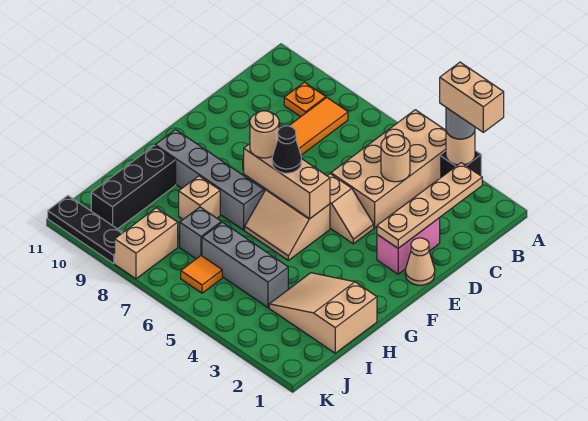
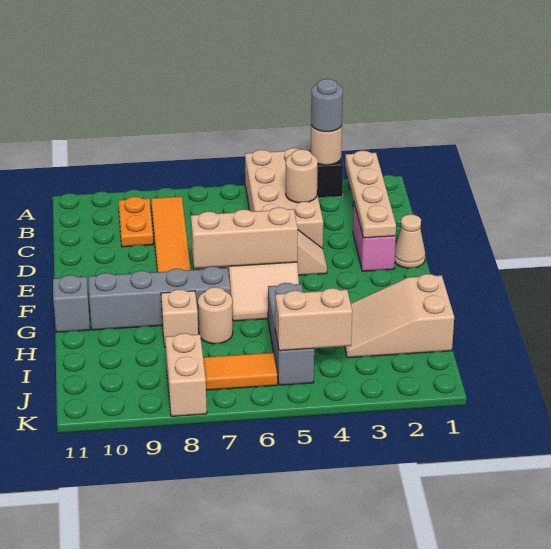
tan 1x2 brick [440,62,504,132] -> tan 1x2 brick moved to [275,288,352,351]
orange 1x1 plate [284,82,326,117] -> orange 1x2 plate [118,197,153,247]
black 1x1 cone [272,126,301,173] -> none
tan 1x1 round brick [250,111,279,158] -> tan 1x1 round brick moved to [198,287,233,344]
black 1x3 brick [91,146,176,229] -> none
grey 1x3 brick [202,222,288,308] -> grey 1x3 brick turned to [268,283,314,385]
grey 1x1 brick [180,207,221,259] -> grey 1x1 brick moved to [53,275,90,332]
orange 1x1 tile [181,256,222,293] -> orange 1x2 tile [203,353,277,390]
black 1x3 plate [48,196,123,264] -> none

